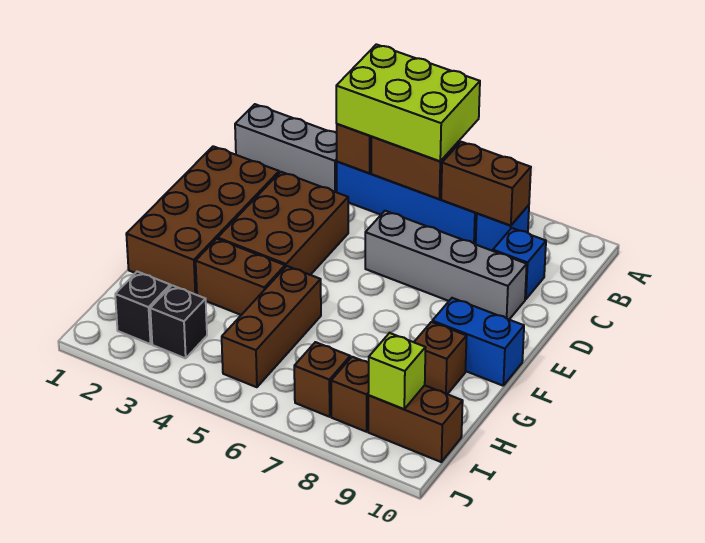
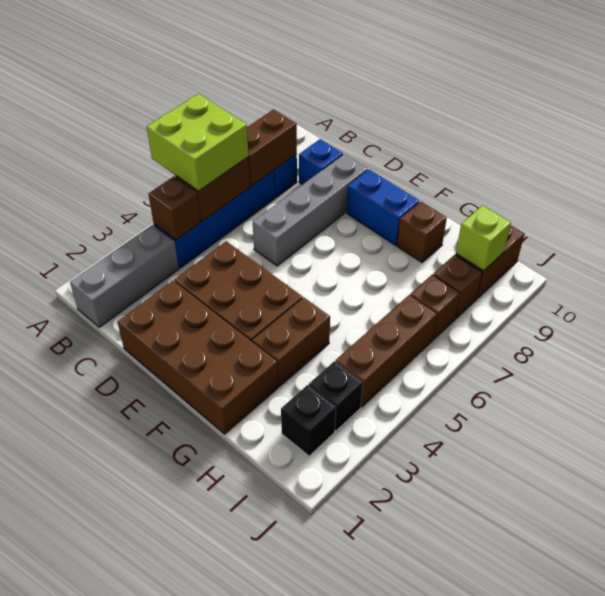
lime 2x3 brick [336,44,480,161] -> lime 2x2 brick [147,94,249,191]
blue 1x2 brick [432,298,524,386] -> blue 1x2 brick turned to [347,169,420,245]
brown 1x3 brick [222,266,321,387] -> brown 1x3 brick turned to [336,295,437,407]

